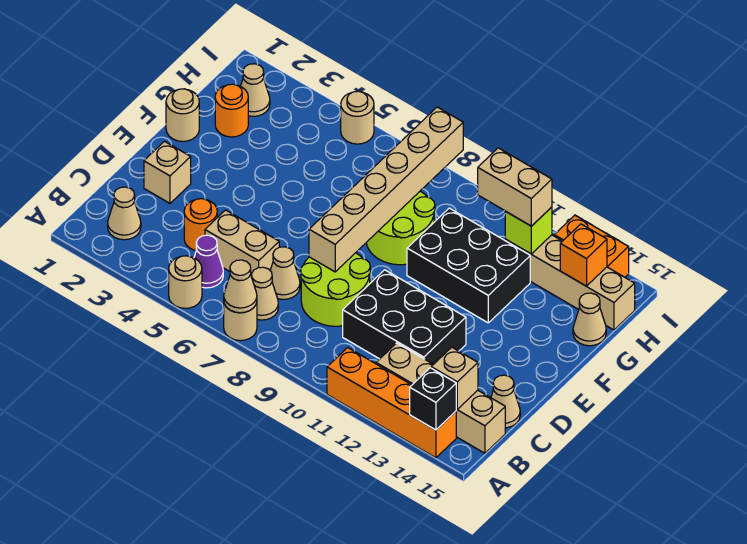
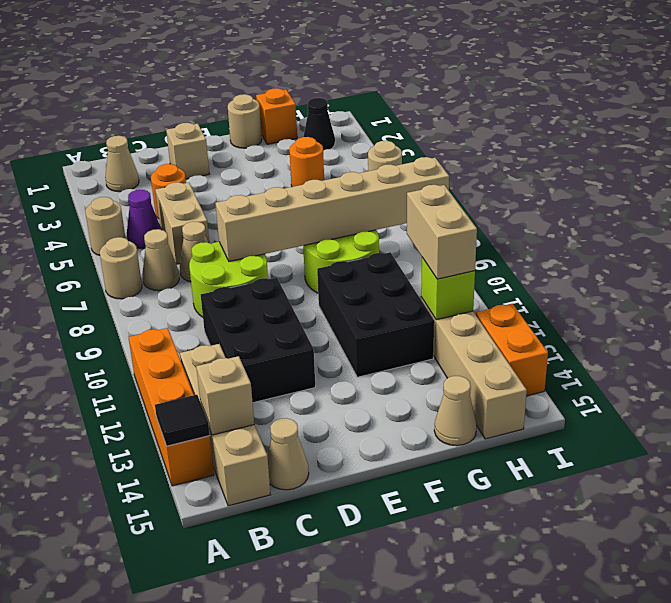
tan 1x1 cone [224,260,257,313] -> none
black 1x1 brick [410,368,456,430] -> black 1x1 tile [155,395,210,446]
orange 1x1 round brick [215,84,248,137] -> orange 1x1 round brick moved to [289,137,324,187]
tan 1x1 cone [241,64,270,116] -> black 1x1 cone [304,98,335,151]
orange 1x1 brick [560,224,607,286] -> orange 1x1 brick moved to [256,88,297,144]

